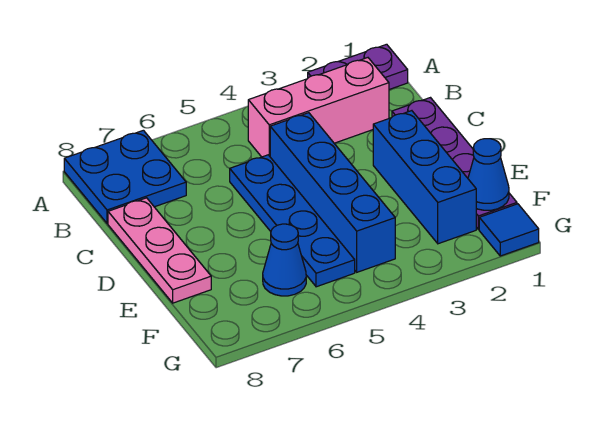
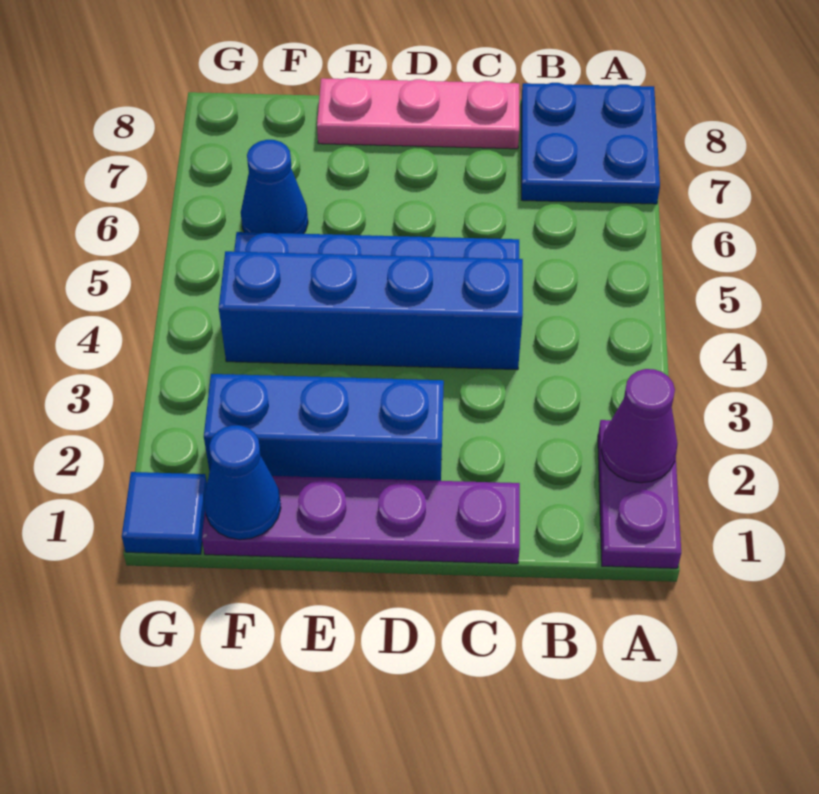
none -> purple 1x1 cone [601,369,678,483]
pink 1x3 brick [248,58,389,157] -> none

